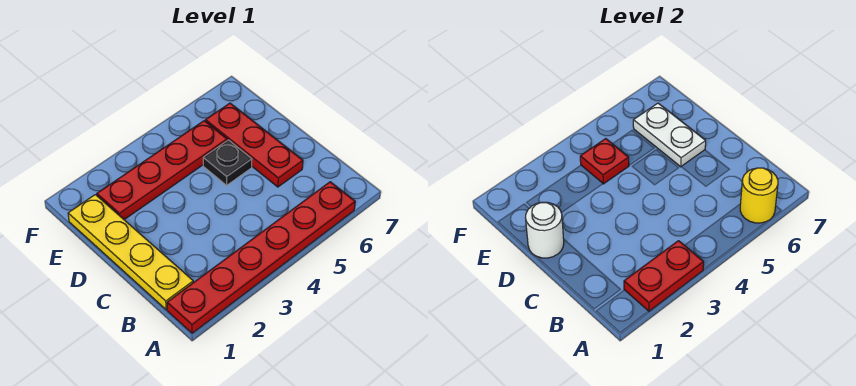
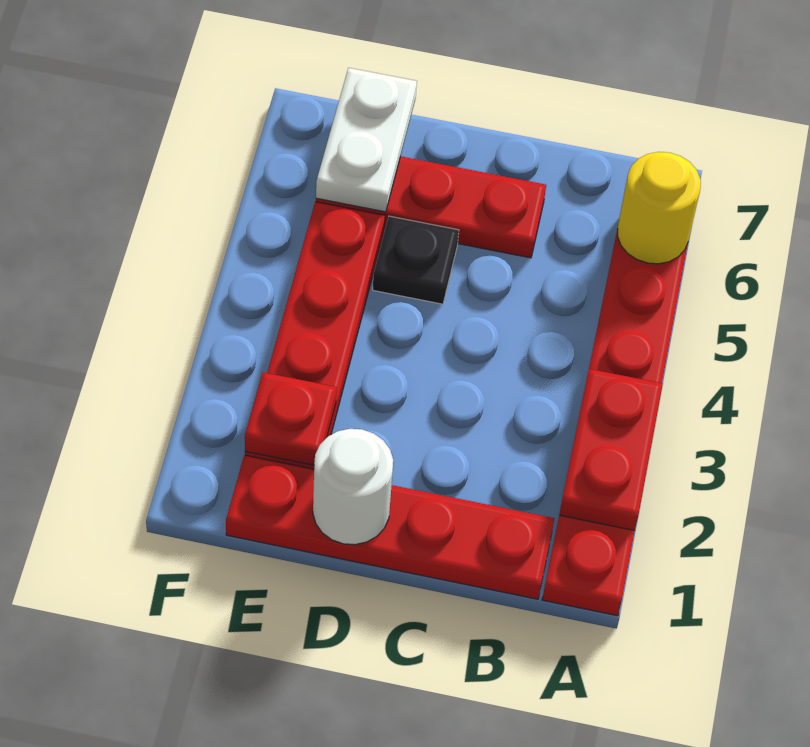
yellow 1x4 plate [68,195,193,310] -> red 1x4 plate [226,455,554,599]
white 1x2 plate [633,103,706,167] -> white 1x2 plate turned to [316,68,417,212]
red 1x1 plate [580,139,629,184] -> red 1x1 plate moved to [245,372,337,465]

